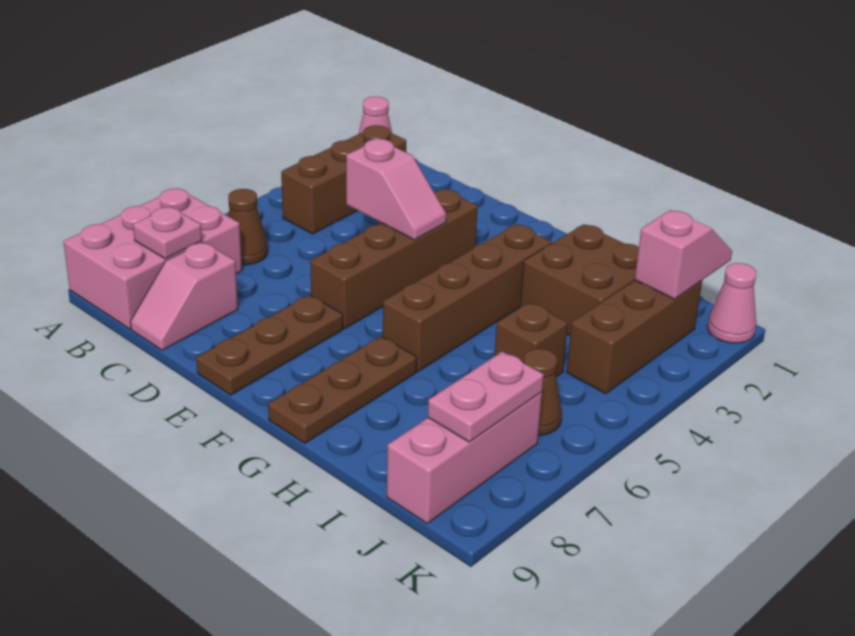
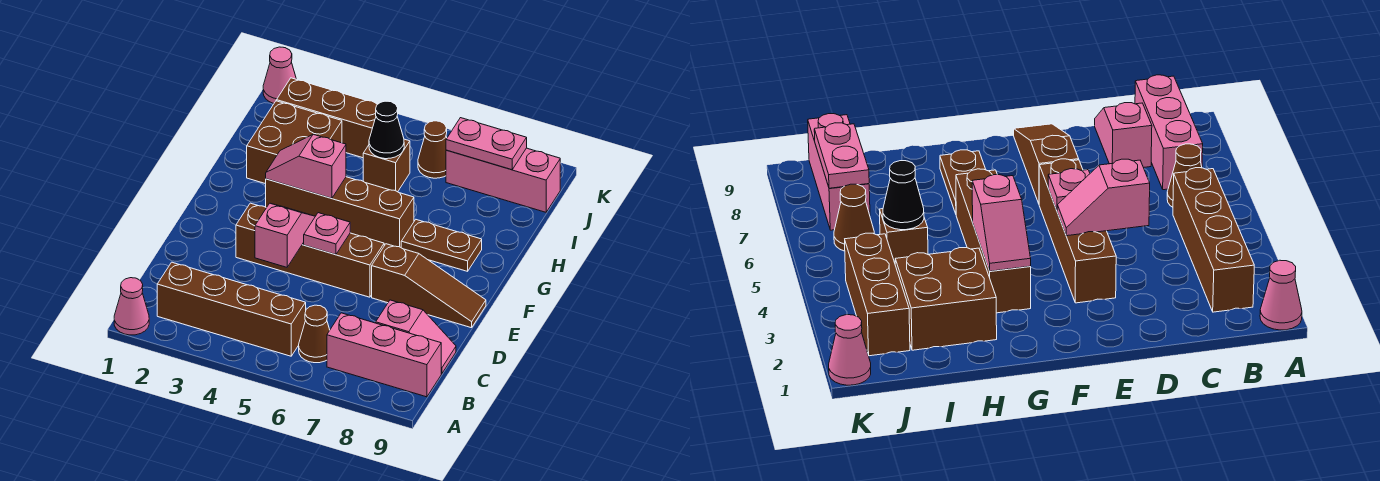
pink 2x3 brick [63,189,242,329] -> pink 1x3 brick [327,313,441,397]
brown 1x3 brick [281,125,406,234] -> brown 1x4 brick [157,262,306,356]
pink 1x1 plate [133,207,202,259] -> pink 1x1 plate moved to [304,213,350,255]
brown 1x3 plate [196,295,343,395] -> brown 1x3 slope [372,244,486,328]
brown 1x3 plate [268,336,417,443] -> brown 1x2 plate [401,220,482,271]
none -> black 1x1 cone [369,101,404,159]
pink 1x2 slope [635,210,732,299] -> pink 1x2 slope moved to [266,134,346,198]

